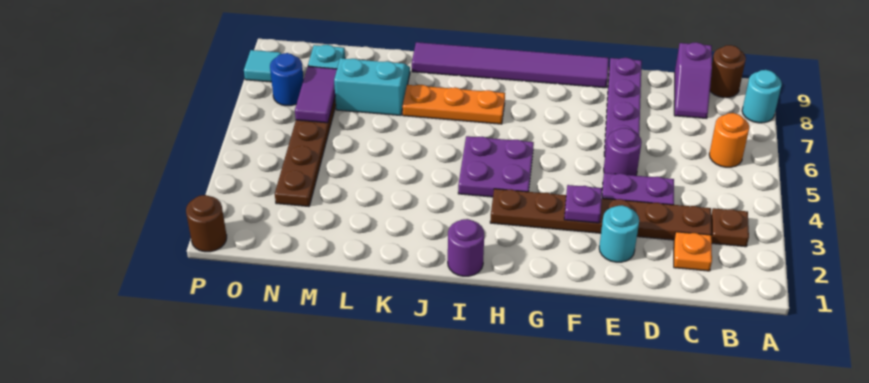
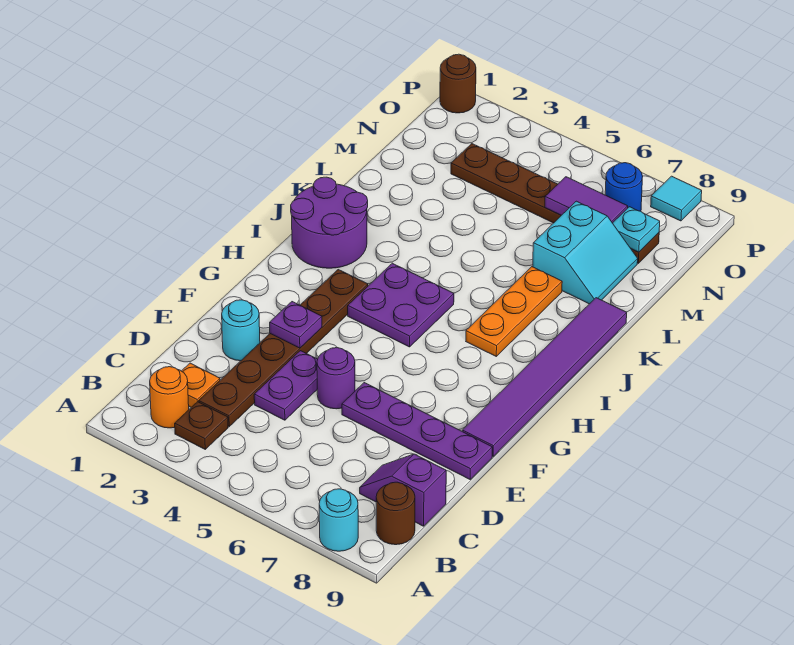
orange 1x1 round brick [709,113,749,167] -> orange 1x1 round brick moved to [150,367,189,428]
purple 1x1 round brick [448,219,484,276] -> purple 2x2 round brick [291,177,368,268]

